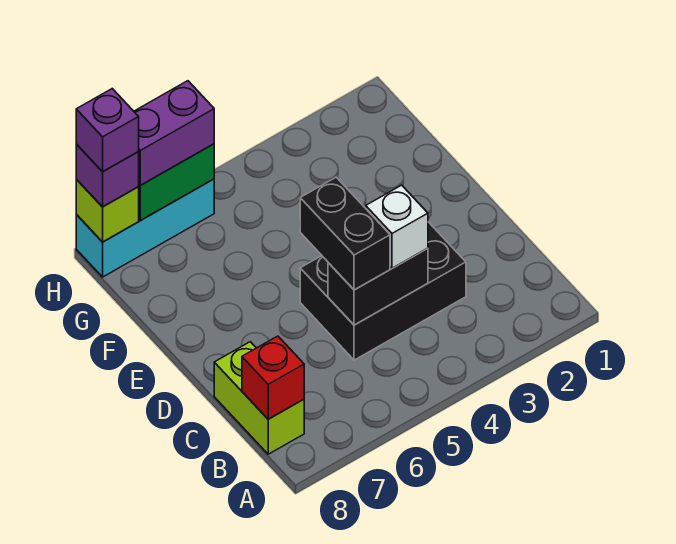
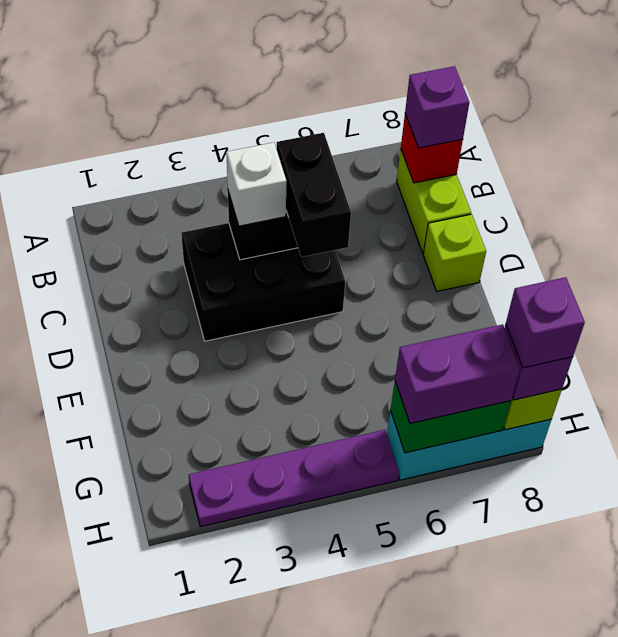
none -> purple 1x1 brick [405,66,469,148]
none -> lime 1x1 brick [423,214,486,291]
none -> purple 1x4 plate [189,430,399,527]

